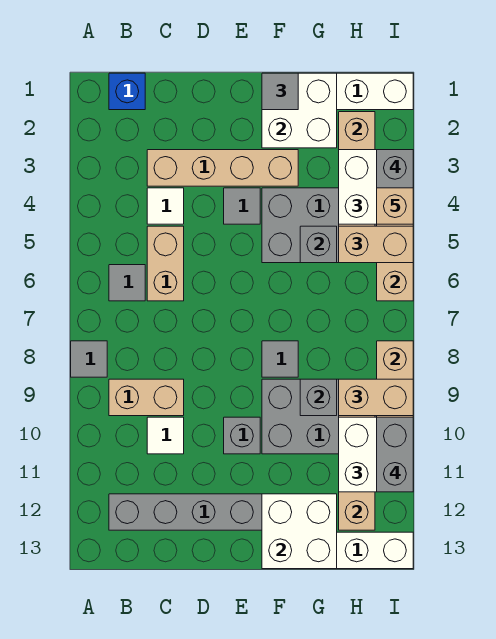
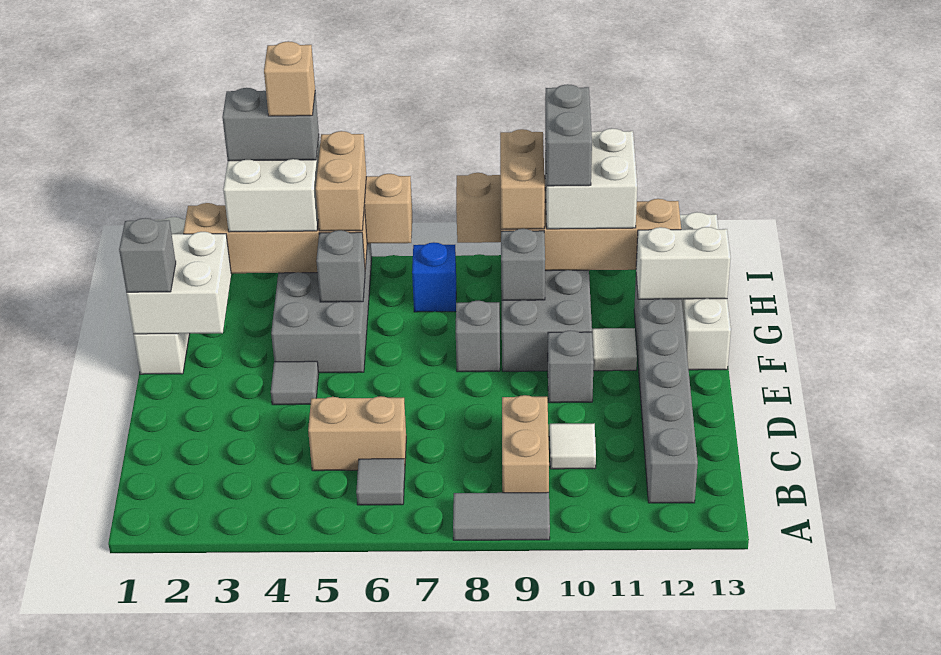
grey 1x1 tile [71,341,107,377] -> grey 1x2 tile [453,492,550,540]
blue 1x1 brick [109,73,145,110] -> blue 1x1 brick moved to [412,242,456,312]
tan 1x4 brick [147,150,298,186] -> none
white 1x1 tile [147,188,184,224] -> white 1x1 tile moved to [592,328,637,371]
grey 1x1 tile [262,73,298,110] -> grey 1x1 brick [119,218,176,292]
grey 1x1 tile [262,341,298,377] -> grey 1x1 brick [456,301,500,372]
white 2x2 brick [262,494,337,569] -> white 1x2 brick [636,227,731,299]
grey 1x2 brick [377,417,413,492] -> grey 1x2 brick turned to [545,84,592,186]

